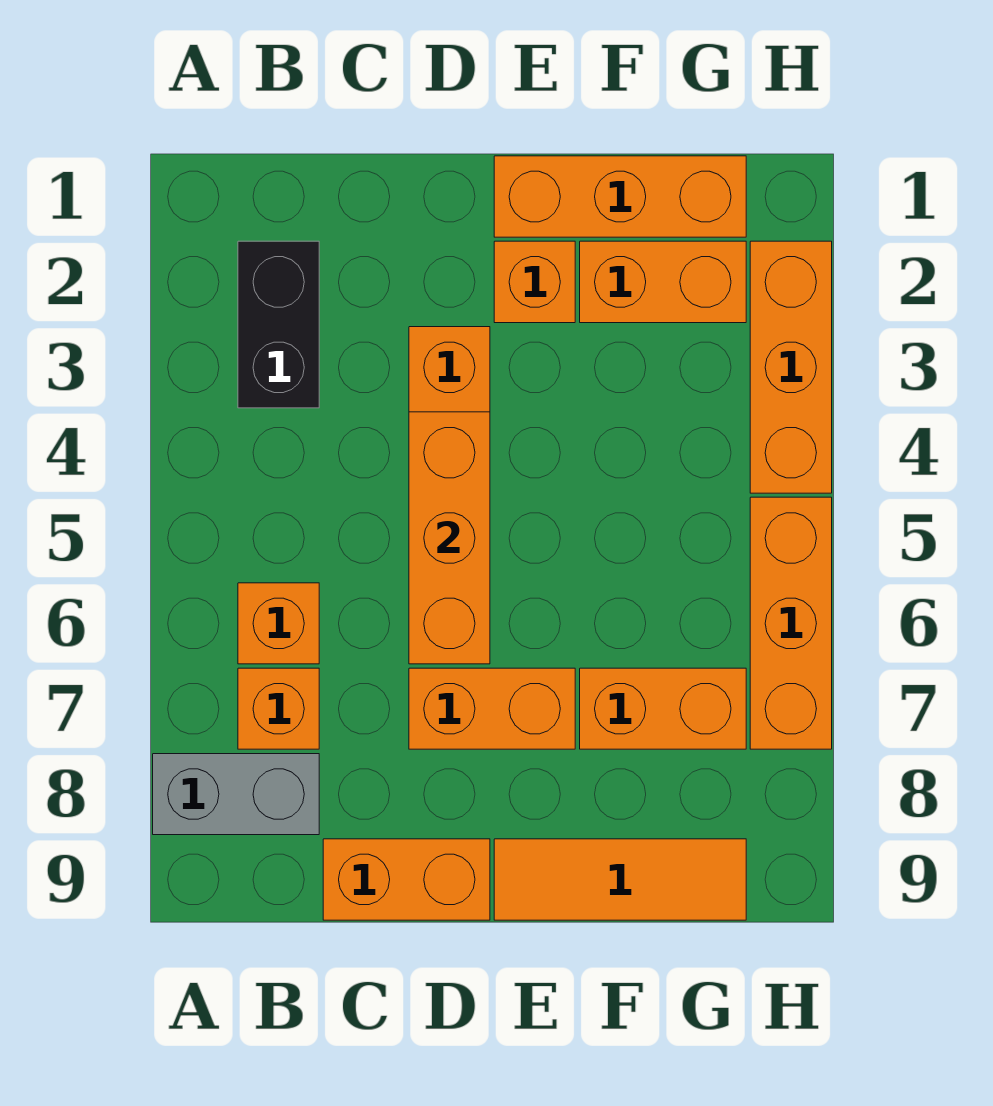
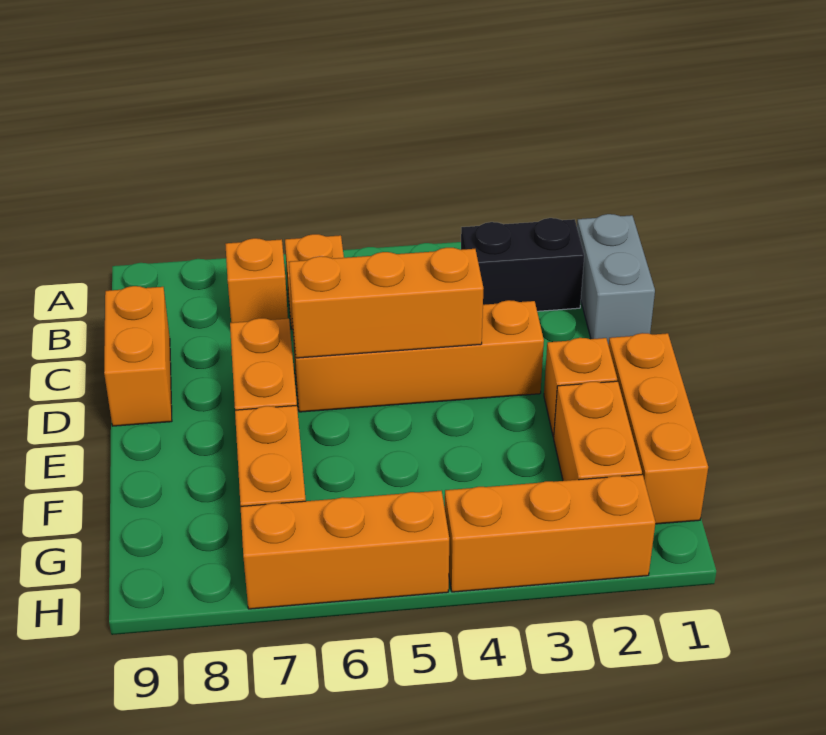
grey 1x2 brick [153,754,319,835] -> grey 1x2 brick moved to [577,214,655,345]
orange 1x3 tile [494,839,746,920] -> none

